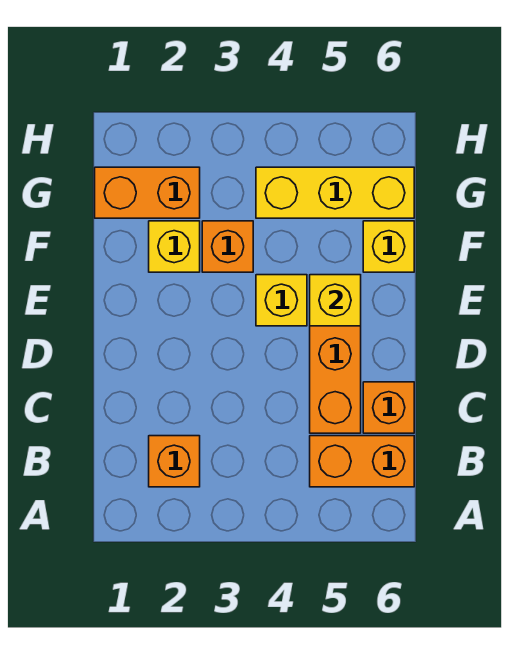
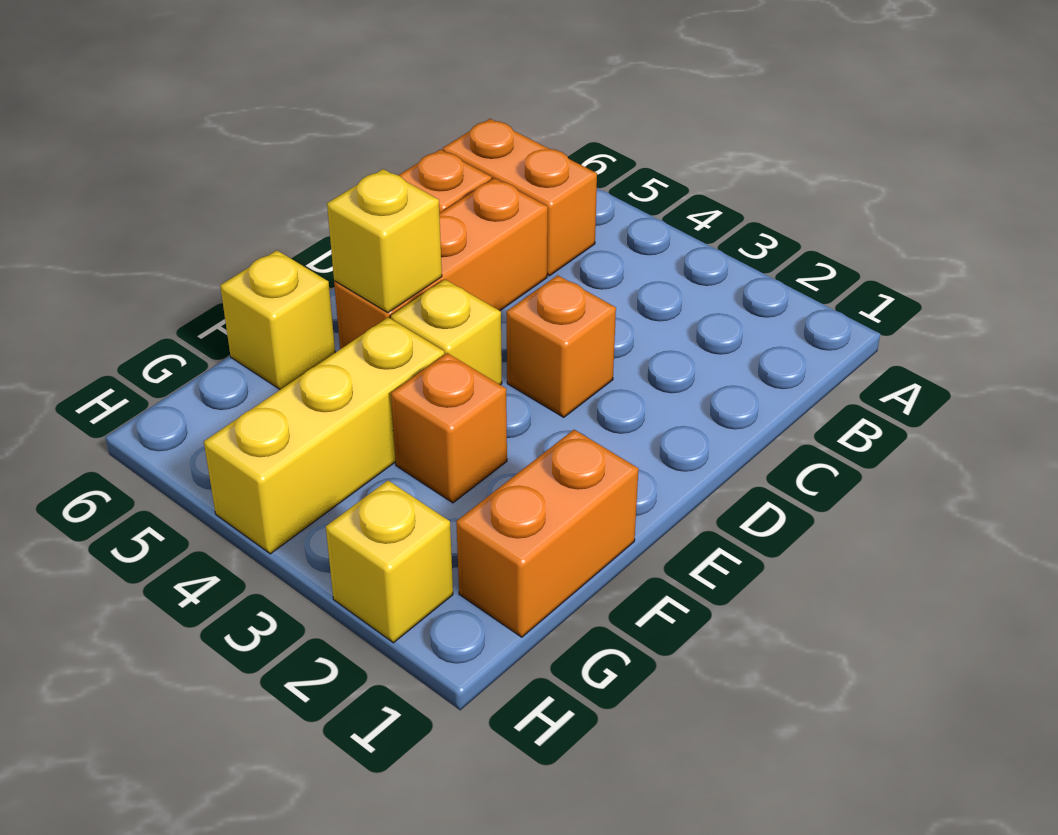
orange 1x1 brick [149,436,200,487] -> orange 1x1 brick moved to [506,275,616,417]
yellow 1x1 brick [149,221,200,272] -> yellow 1x1 brick moved to [326,480,453,643]
orange 1x2 brick [95,167,200,218] -> orange 1x2 brick turned to [456,430,638,637]
yellow 1x3 brick [256,167,414,218] -> yellow 1x3 brick turned to [204,317,445,554]

